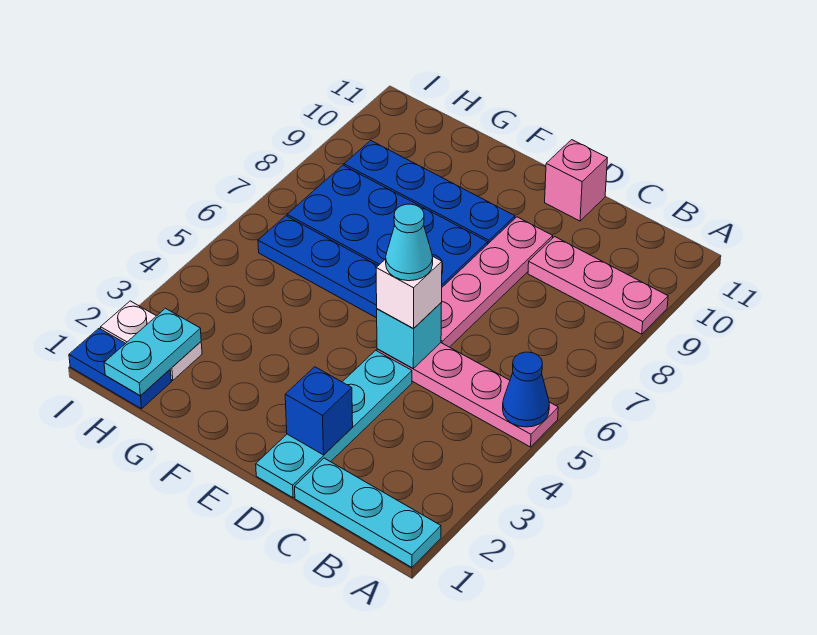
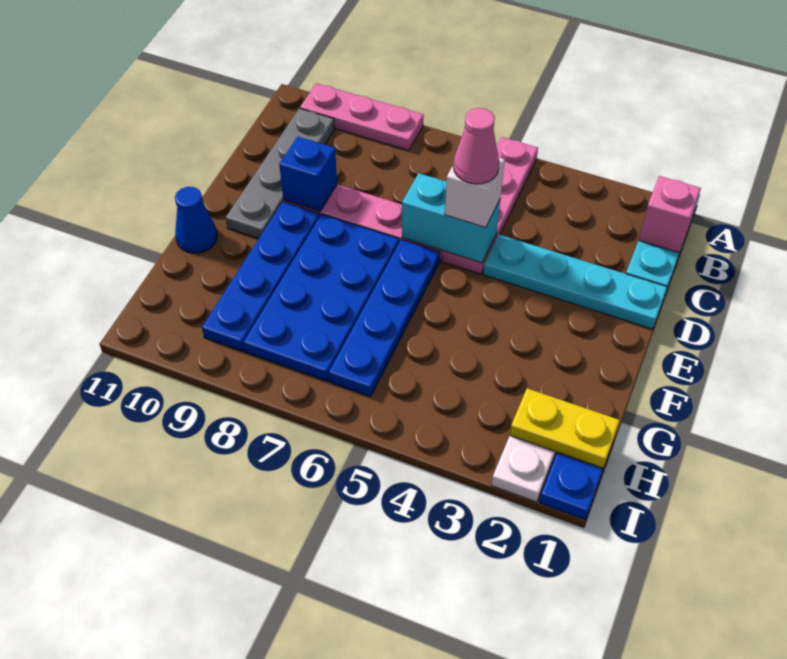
blue 1x1 cone [503,352,549,427] -> blue 1x1 cone moved to [175,187,217,253]
pink 1x3 plate [528,237,668,334] -> pink 1x3 plate turned to [300,83,424,151]
none -> grey 1x4 plate [226,108,334,239]
blue 1x1 brick [285,367,353,455] -> blue 1x1 brick moved to [279,137,337,211]
cyan 1x1 brick [377,303,441,368] -> cyan 1x2 brick [402,173,500,263]
cyan 1x1 cone [386,204,433,281] -> pink 1x1 cone [453,108,499,184]
pink 1x1 brick [545,140,607,221] -> pink 1x1 brick moved to [639,176,701,253]
cyan 1x2 plate [104,308,201,395] -> yellow 1x2 plate [510,388,620,468]

